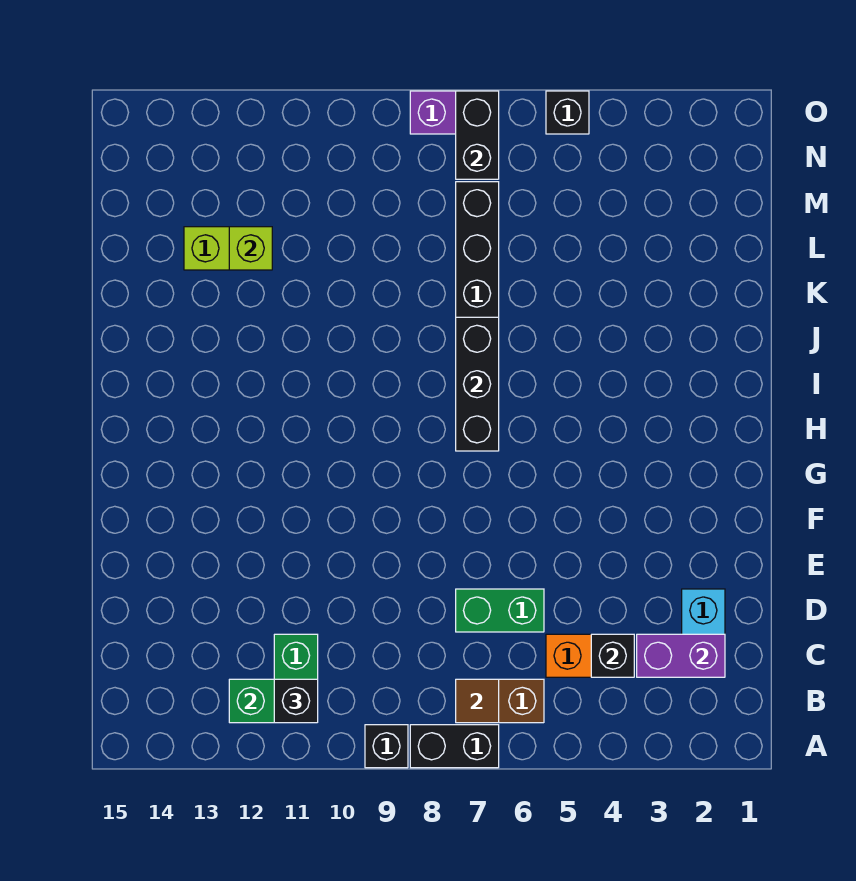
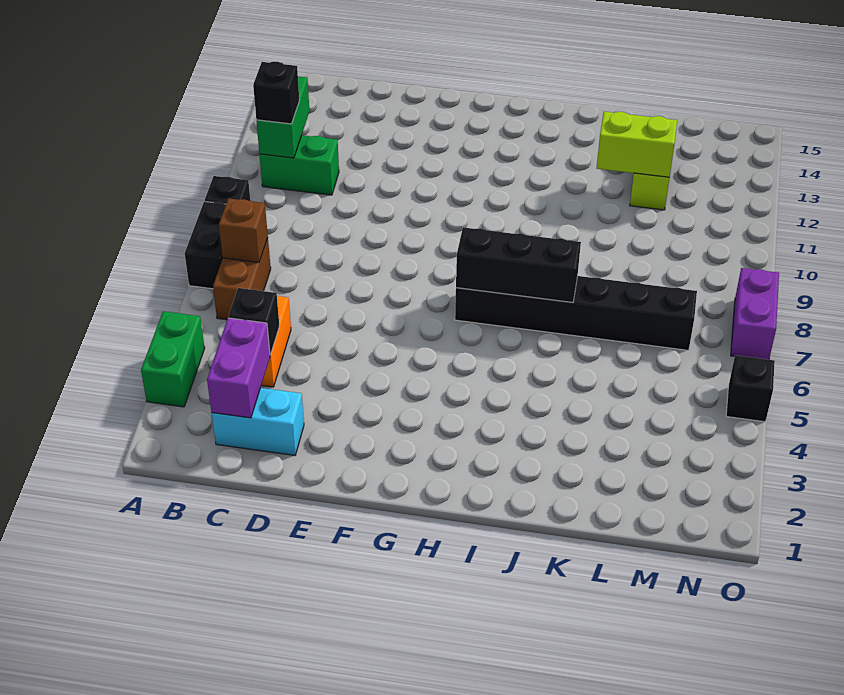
brown 1x1 tile [456,679,499,723] -> brown 1x1 brick [219,198,268,262]
green 1x2 brick [456,589,544,632] -> green 1x2 brick moved to [141,311,205,407]
lime 1x1 brick [229,227,272,270] -> lime 1x2 brick [597,112,677,177]
black 1x2 brick [456,91,499,179] -> none

